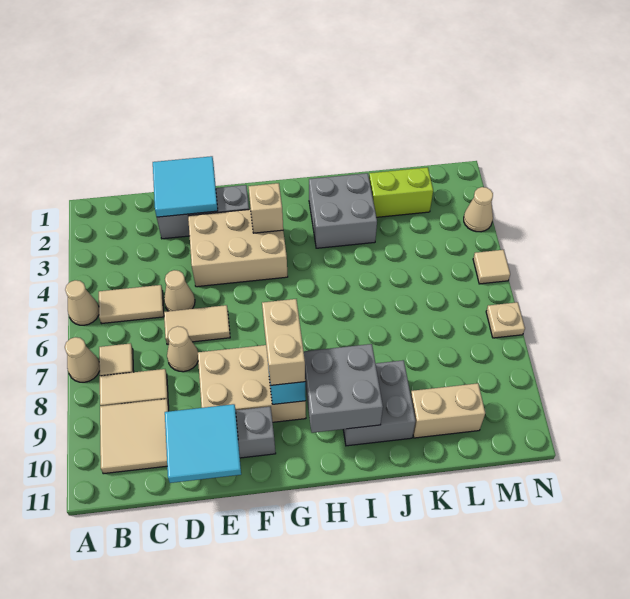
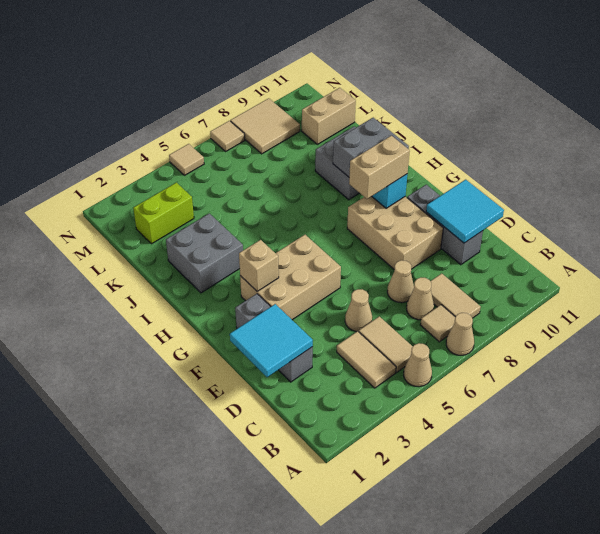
tan 2x2 tile [100,399,169,474] -> tan 2x2 tile moved to [230,98,300,154]
tan 1x2 tile [164,305,230,345] -> tan 1x2 tile moved to [337,331,396,388]
tan 2x3 brick [188,209,288,287] -> tan 2x3 brick turned to [240,235,341,320]
lime 1x2 brick [369,167,433,217] -> lime 1x2 brick turned to [133,183,194,244]
tan 1x2 brick [411,383,485,438] -> tan 1x2 brick turned to [302,88,356,144]
tan 1x1 cone [464,187,493,232] -> tan 1x1 cone moved to [407,277,434,320]
tan 1x1 plate [486,302,525,338] -> tan 1x1 tile [210,121,245,151]

